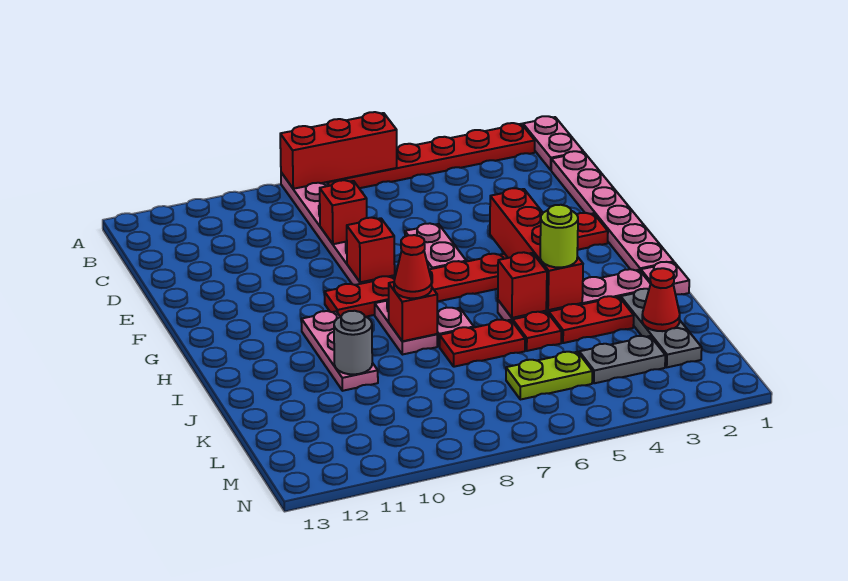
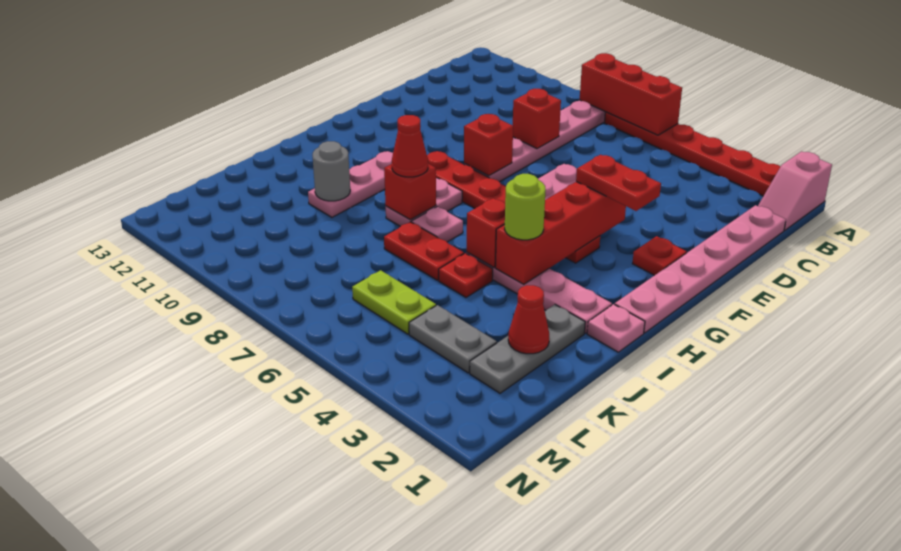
pink 1x2 plate [523,116,583,170] -> pink 1x2 slope [758,151,832,230]
red 1x2 plate [549,296,634,343] -> red 1x2 plate moved to [576,155,661,211]

